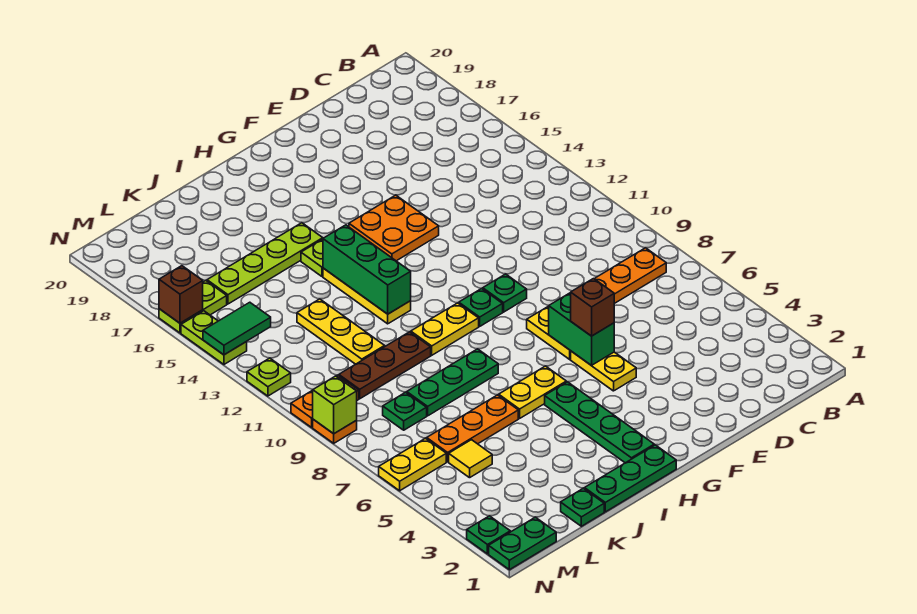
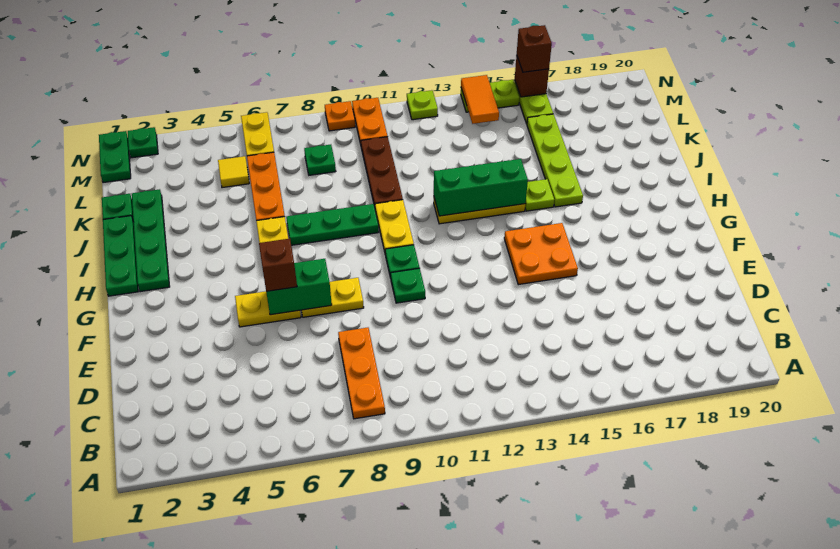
green 1x4 plate [545,382,654,463] -> green 1x4 plate turned to [132,189,170,292]
green 1x3 plate [407,349,498,416] -> green 1x3 plate turned to [286,204,379,245]
yellow 1x3 plate [297,299,385,364] -> none
green 1x2 tile [203,302,271,355] -> orange 1x2 tile [461,75,499,124]
lime 1x1 brick [313,376,357,434] -> none
none -> brown 1x1 brick [517,25,552,72]

